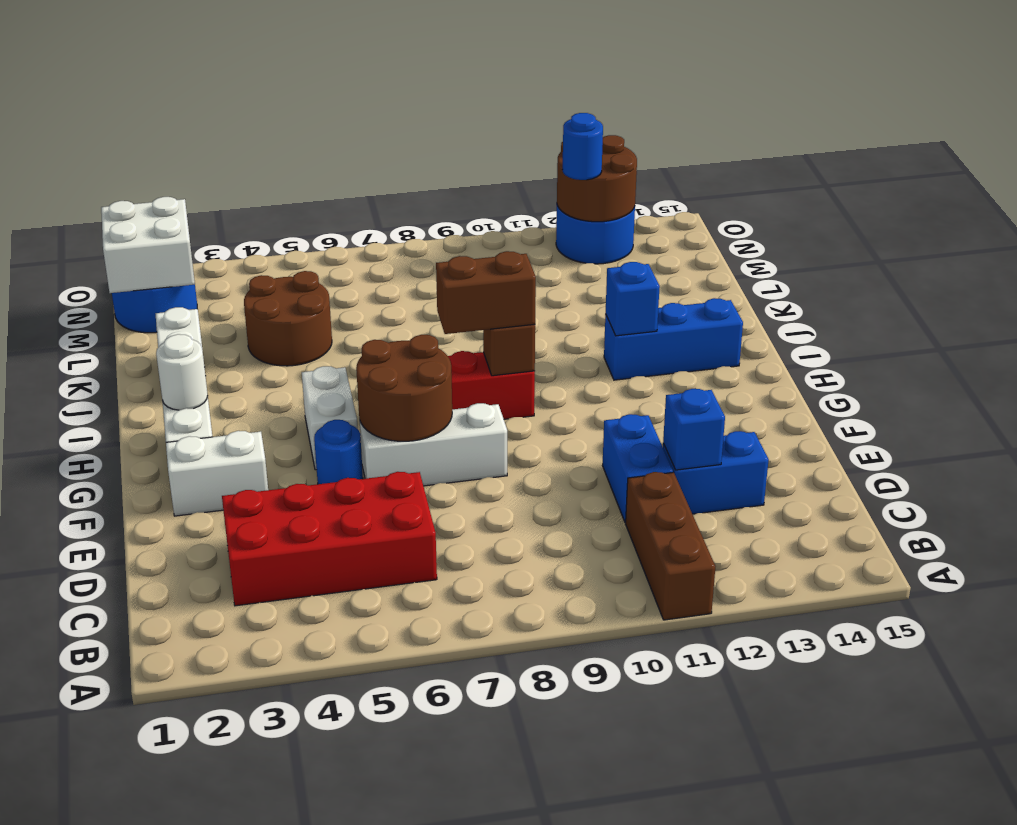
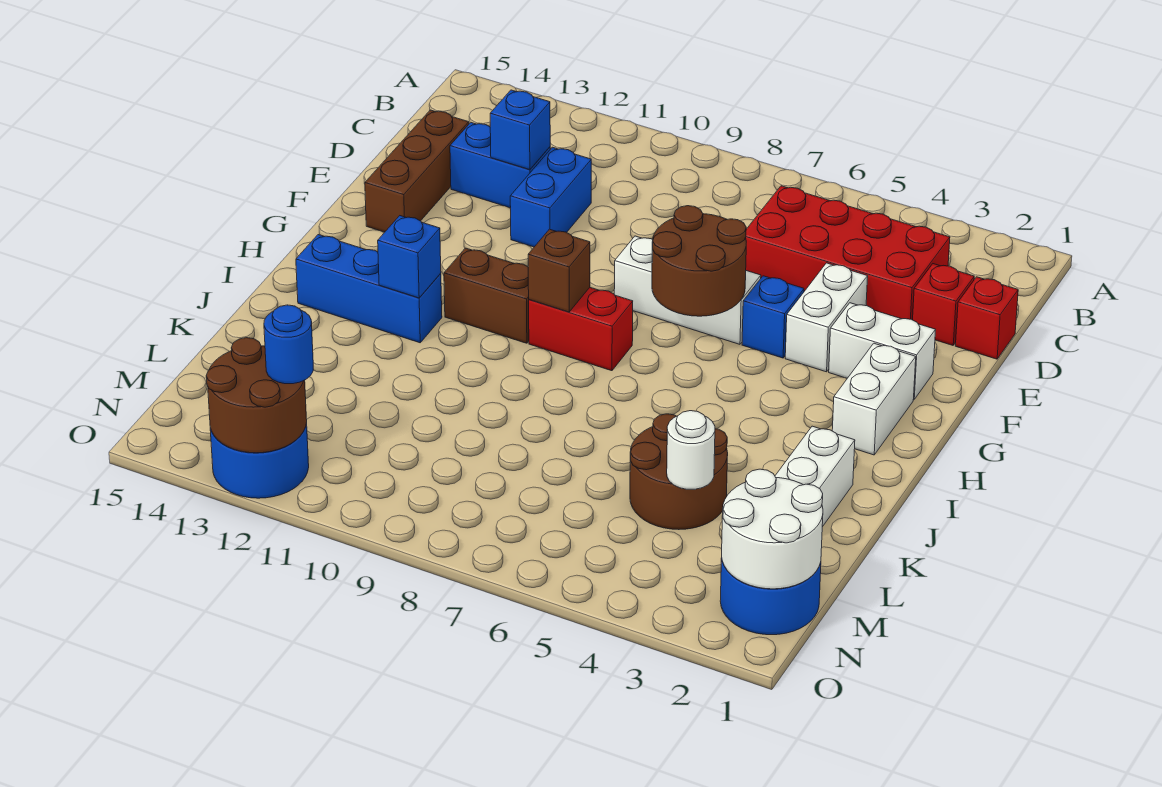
brown 1x3 brick [626,472,715,620] -> brown 1x3 brick moved to [365,110,469,232]
none -> red 1x1 brick [955,277,1018,359]
none -> red 1x1 brick [913,264,974,345]
blue 1x1 round brick [314,420,363,484] -> blue 1x1 brick [742,276,804,358]
white 1x2 brick [302,366,358,470] -> white 1x2 brick moved to [785,263,868,372]
white 1x1 round brick [156,334,208,410] -> white 1x1 round brick moved to [667,411,715,489]
brown 1x2 brick [436,251,536,334] -> brown 1x2 brick moved to [444,248,529,343]
white 2x2 brick [101,197,195,293] -> white 2x2 round brick [722,469,823,589]

